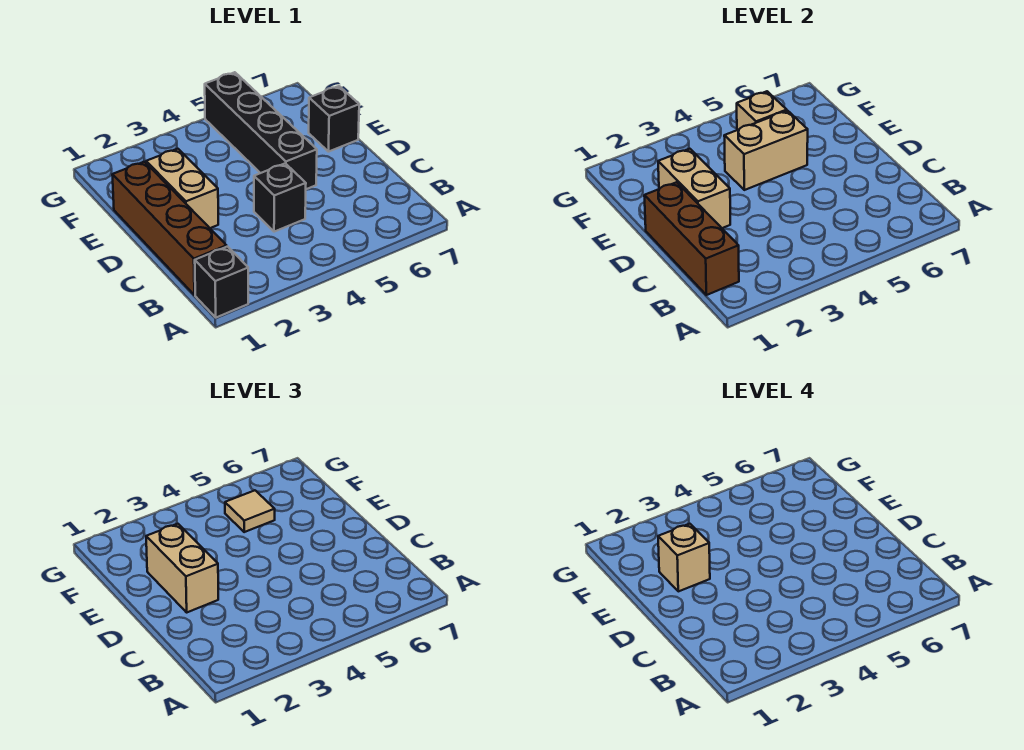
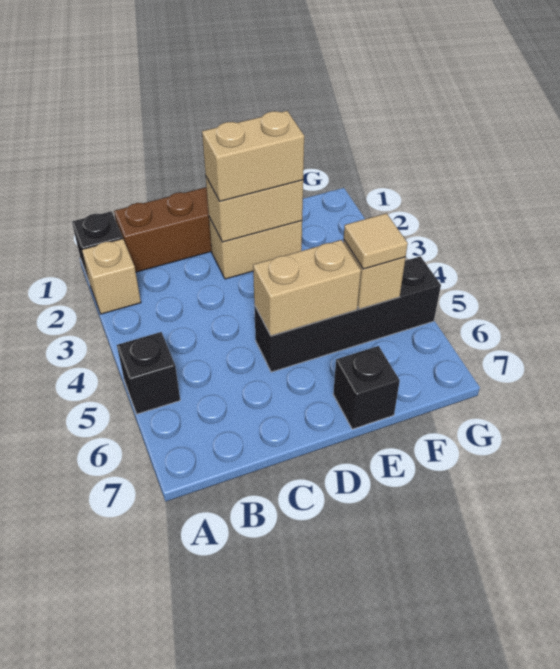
brown 1x3 brick [644,182,739,295] -> none
black 1x1 brick [254,163,306,232] -> black 1x1 brick moved to [117,332,180,414]
tan 1x1 brick [658,524,710,591] -> tan 1x1 brick moved to [82,239,141,314]
tan 1x2 brick [724,111,808,190] -> tan 1x2 brick turned to [253,240,361,336]

